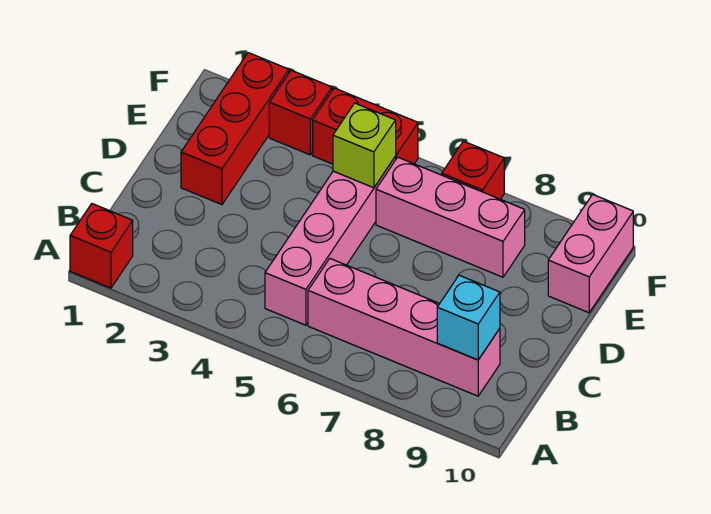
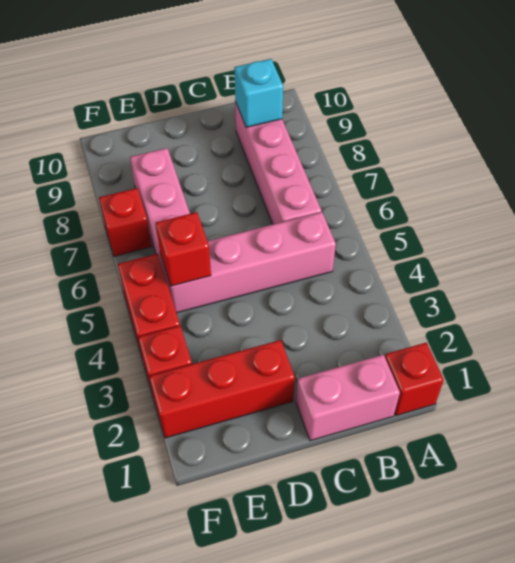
lime 1x1 brick [333,103,396,188] -> red 1x1 brick [156,212,211,286]
pink 1x2 brick [548,194,633,313] -> pink 1x2 brick moved to [296,355,400,441]

